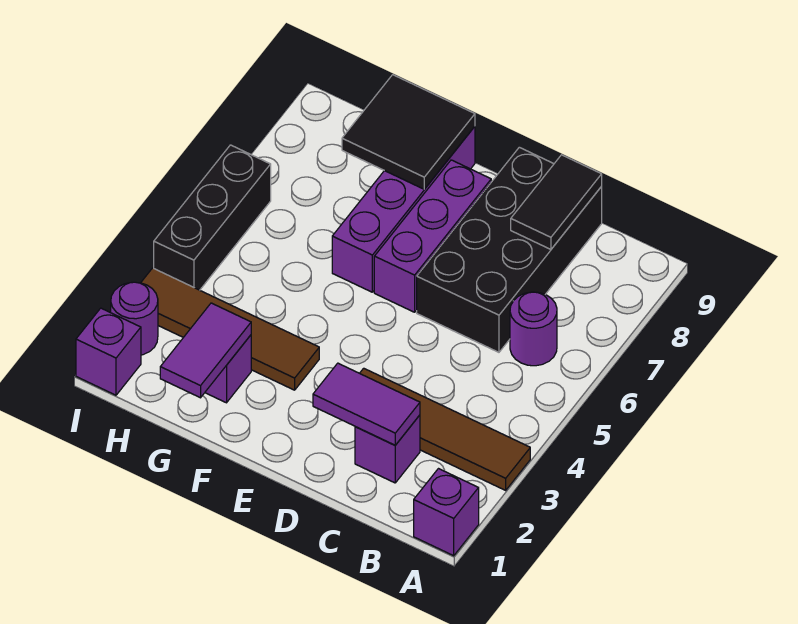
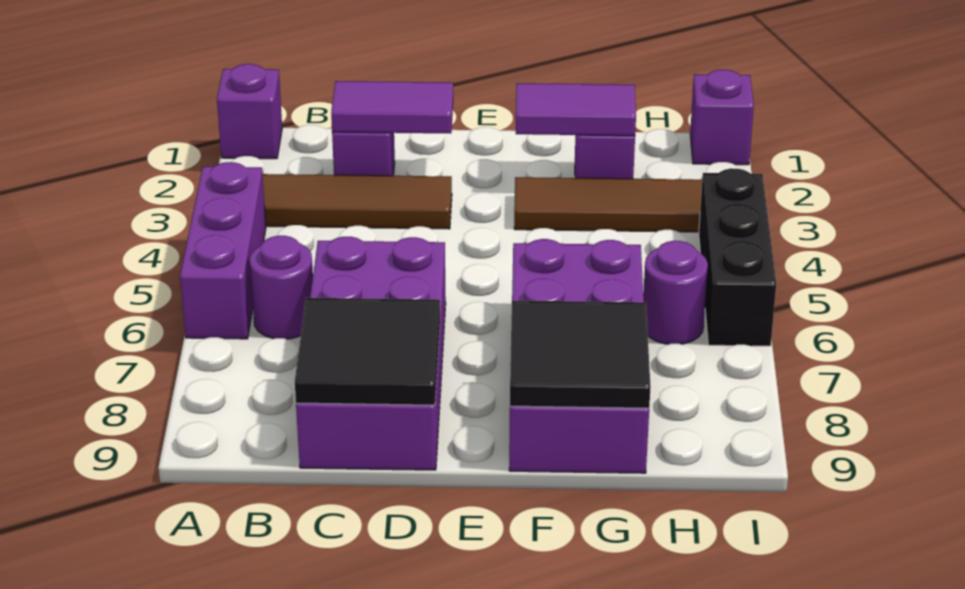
black 2x4 brick [417,147,602,352] -> purple 2x4 brick [296,237,446,470]
black 1x2 tile [511,155,602,249] -> black 2x2 tile [295,298,440,405]
purple 1x3 brick [374,160,491,312] -> purple 1x3 brick moved to [180,162,266,339]
purple 1x4 brick [332,127,475,292] -> purple 2x4 brick [509,239,649,473]
purple 1x2 tile [160,303,251,398] -> purple 1x2 tile turned to [516,83,636,136]
purple 1x1 round brick [111,282,158,355] -> purple 1x1 round brick moved to [643,241,708,344]

